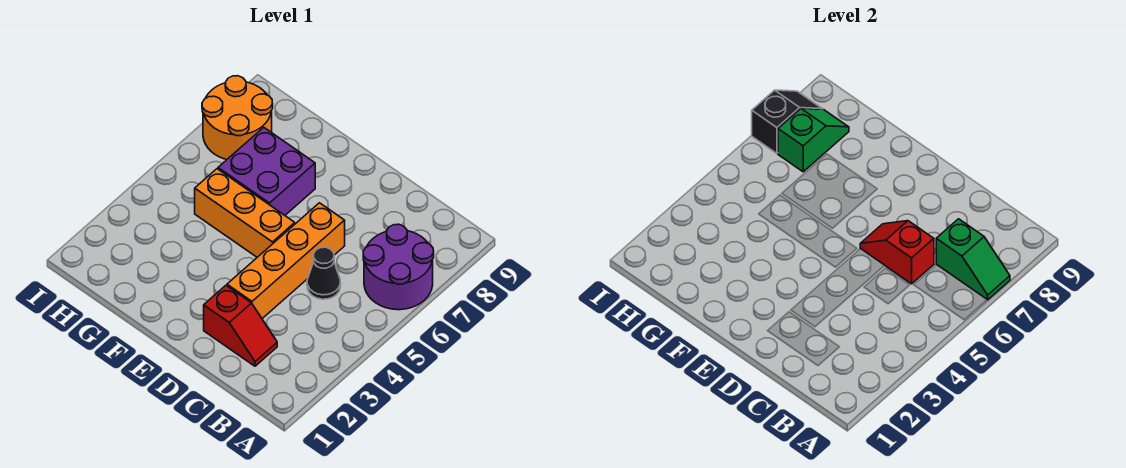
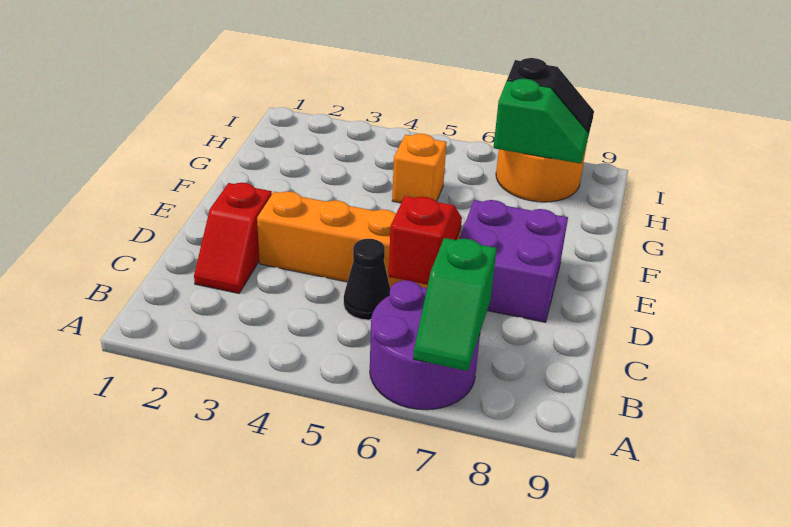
orange 1x3 brick [195,169,295,257] -> orange 1x1 brick [392,134,447,203]
purple 2x2 brick [218,127,315,215] -> purple 2x2 brick moved to [459,200,568,322]

